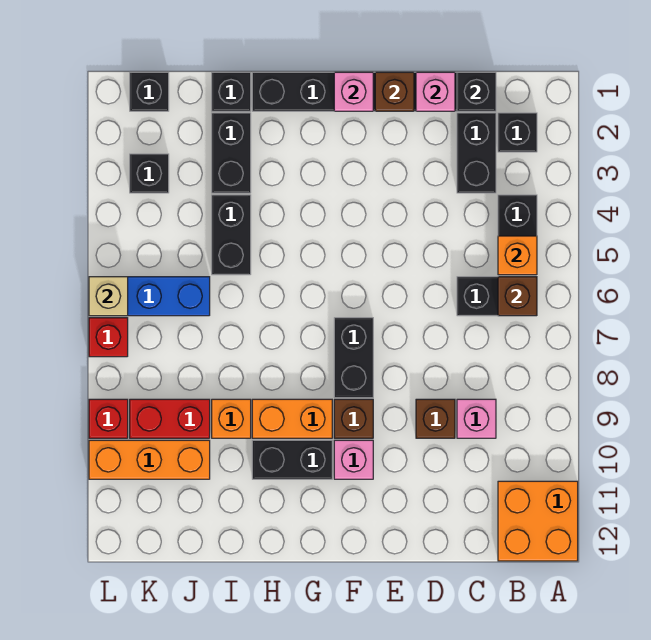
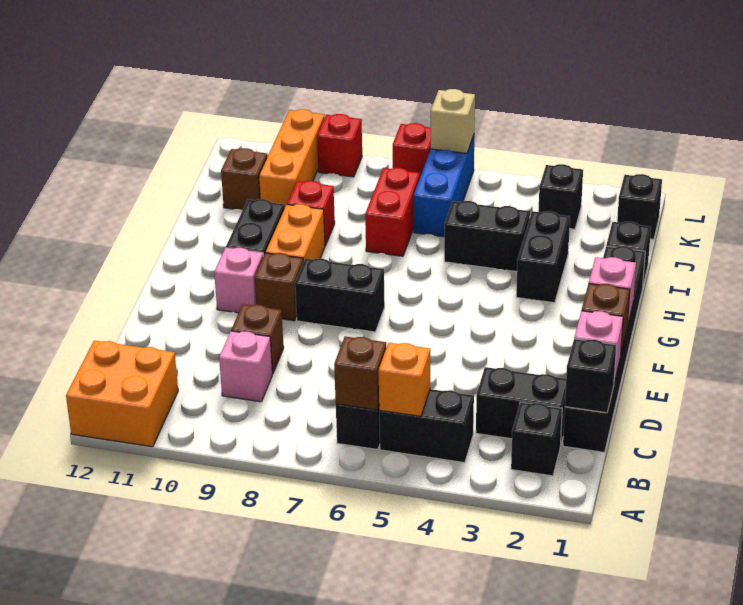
black 1x2 brick [212,113,251,193] -> black 1x2 brick turned to [516,211,570,303]
orange 1x1 brick [212,399,251,438] -> red 1x1 brick [287,181,335,246]
red 1x2 brick [130,399,210,438] -> red 1x2 brick moved to [365,168,420,256]
none -> brown 1x1 brick [221,148,267,210]

